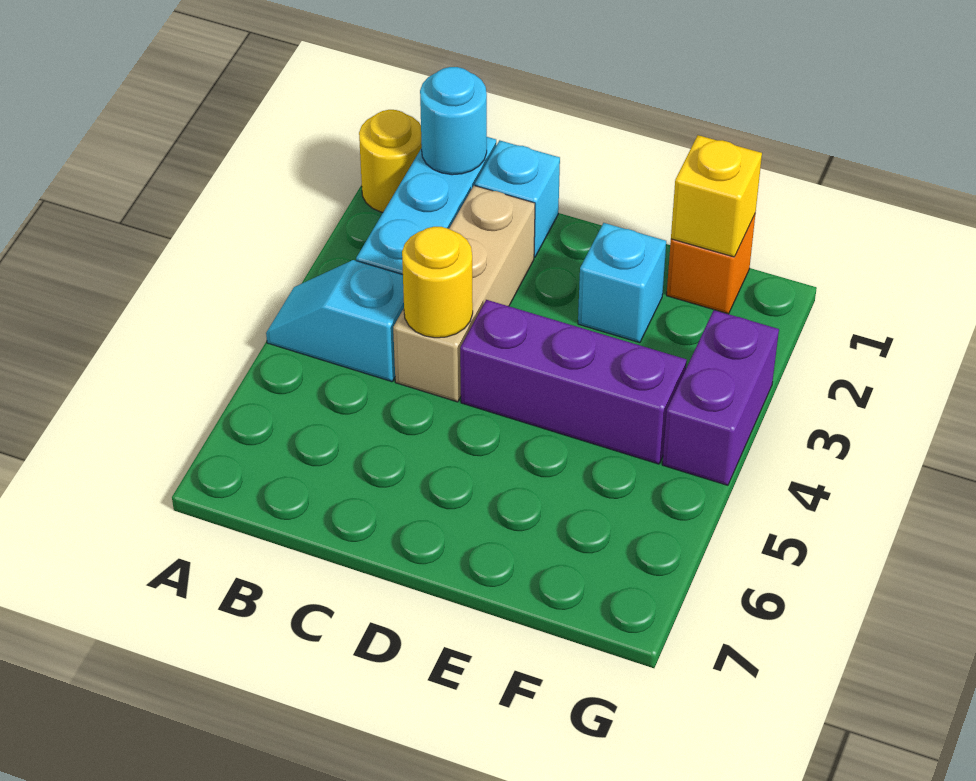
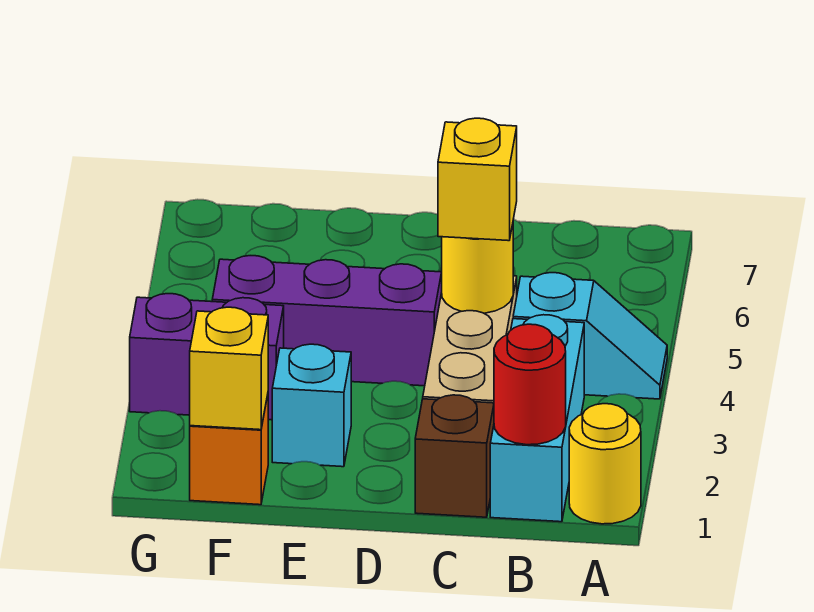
cyan 1x1 round brick [420,67,487,175] -> red 1x1 round brick [494,324,566,445]
cyan 1x1 brick [475,140,560,257] -> brown 1x1 brick [415,395,494,517]
none -> yellow 1x1 brick [438,118,517,241]
purple 1x2 brick [662,310,779,485] -> purple 1x2 brick turned to [130,294,284,420]

